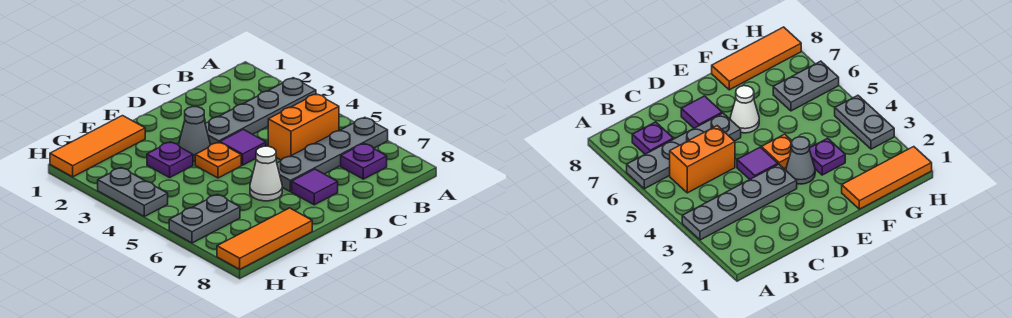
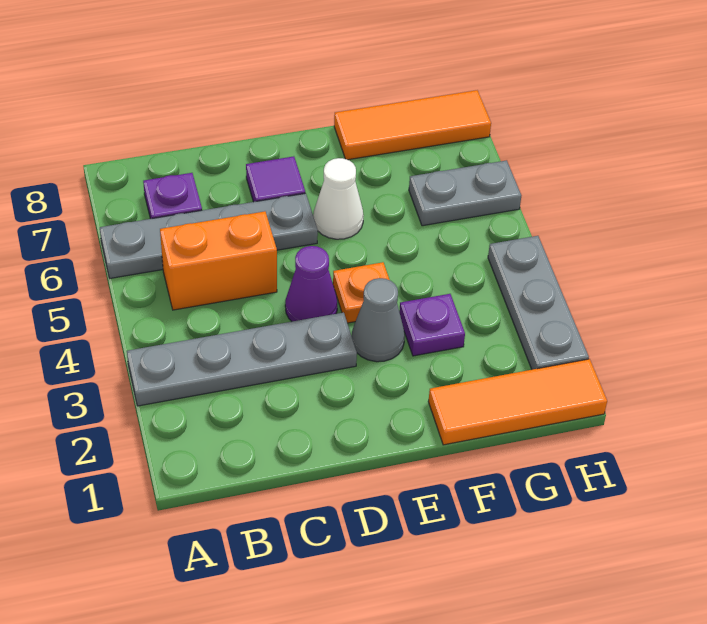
purple 1x1 tile [220,129,266,165] -> purple 1x1 cone [285,246,337,321]
grey 1x2 plate [98,168,168,216] -> grey 1x3 plate [488,236,589,370]

